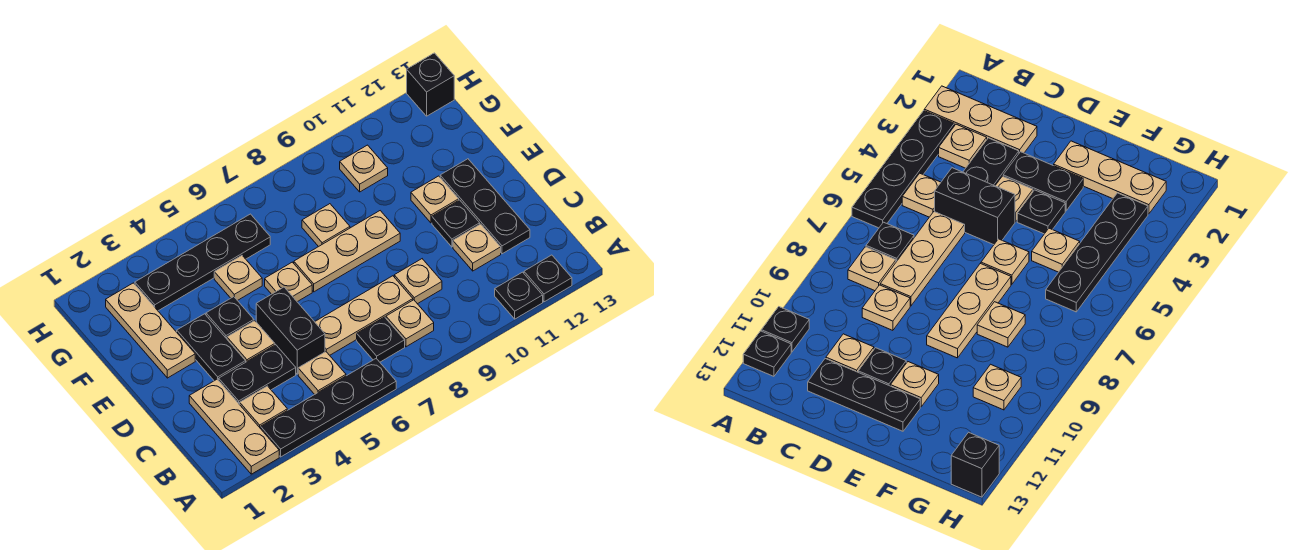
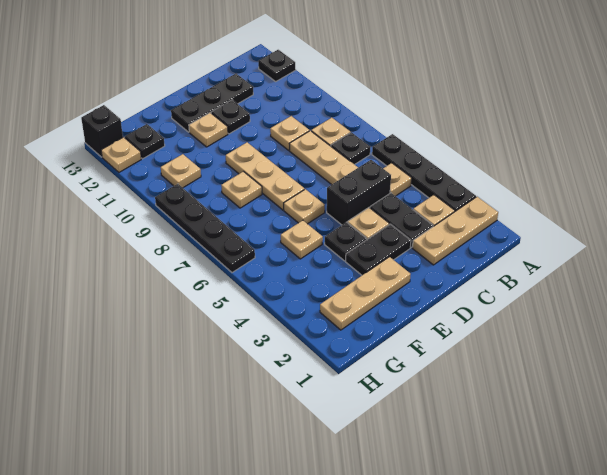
black 1x1 plate [495,272,543,319] -> black 1x1 plate moved to [125,124,165,159]
tan 1x1 plate [453,224,501,271] -> tan 1x1 plate moved to [101,137,141,172]
black 1x4 plate [135,214,270,311] -> black 1x4 plate moved to [155,184,255,273]

